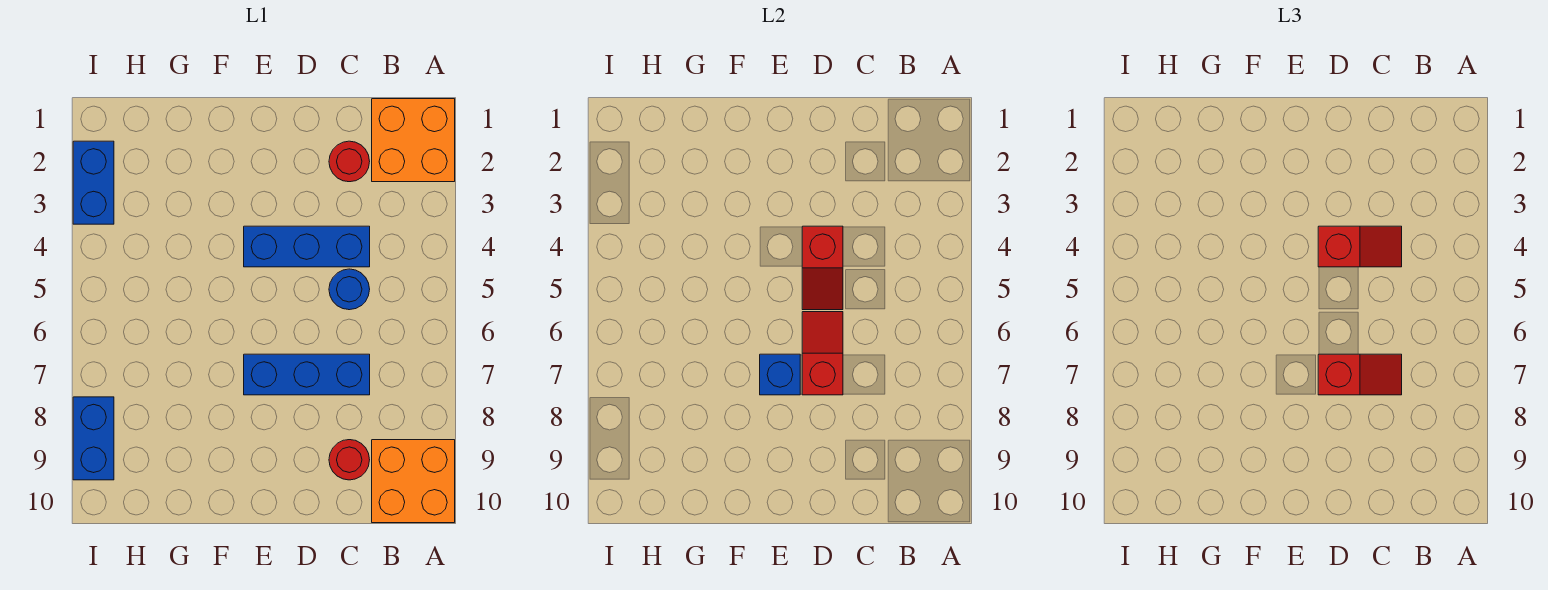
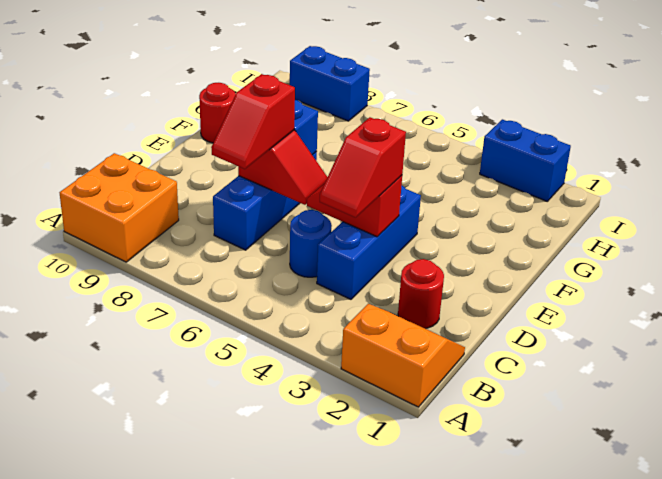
orange 2x2 brick [372,99,455,182] -> orange 2x2 slope [341,304,465,407]
red 1x1 round brick [329,440,370,480] -> red 1x1 round brick moved to [199,83,236,143]

